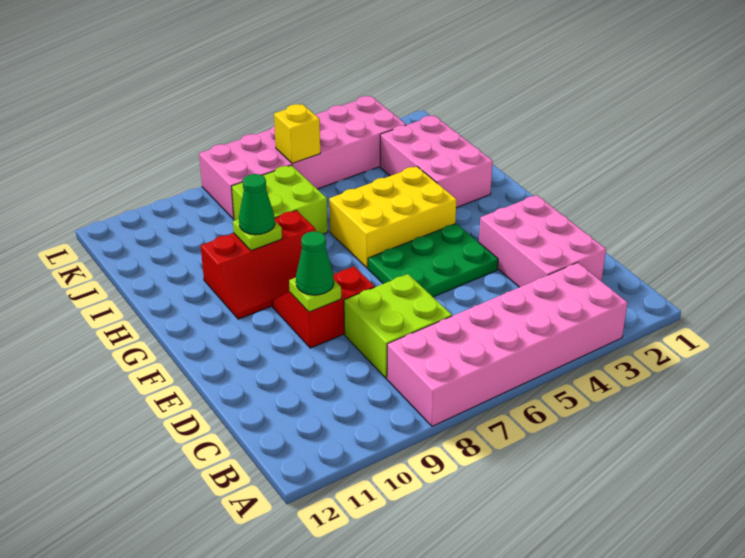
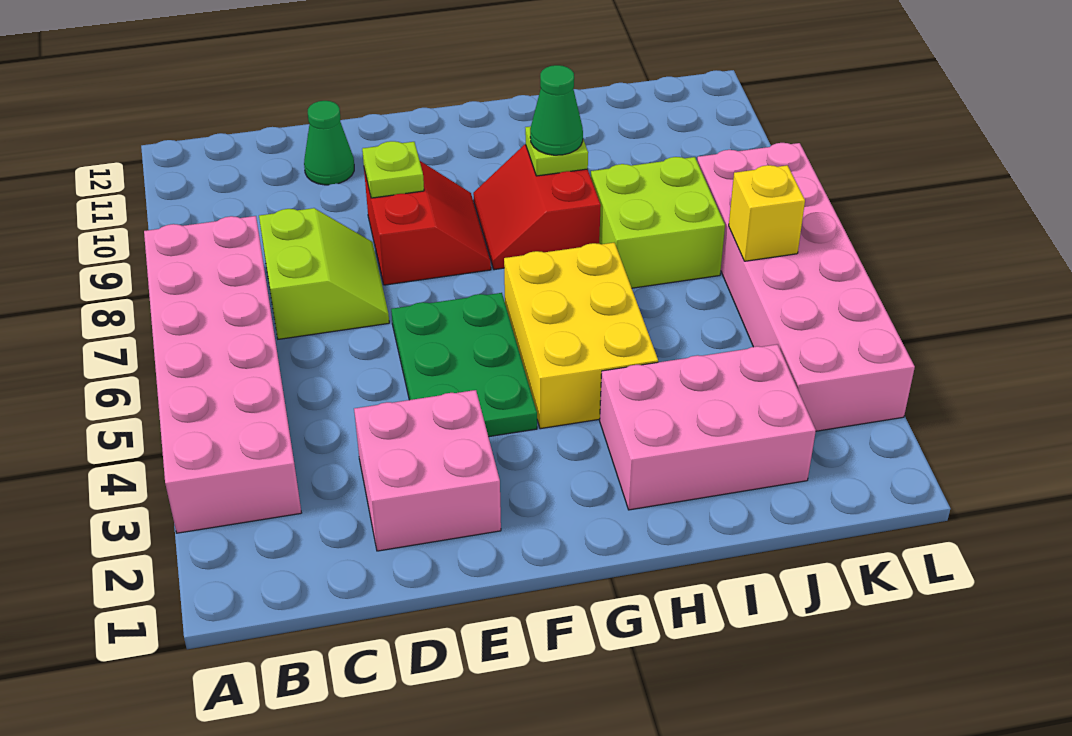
pink 2x3 brick [479,195,606,287] -> pink 2x2 brick [354,390,501,551]
lime 2x2 brick [344,274,452,379] -> lime 2x2 slope [259,208,389,339]
green 1x1 cone [296,231,334,295] -> green 1x1 cone moved to [304,101,354,185]
red 2x3 slope [201,210,334,319] -> red 2x2 slope [473,145,601,270]

